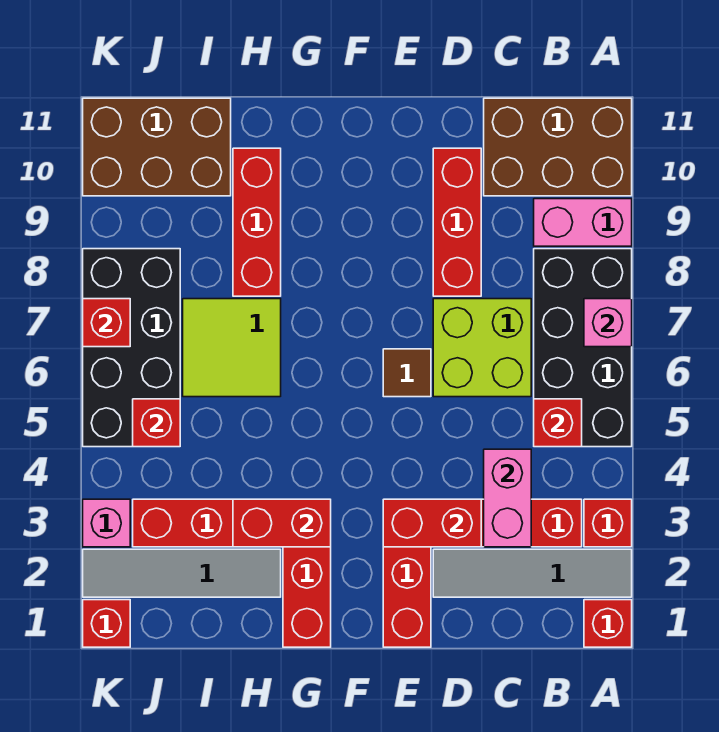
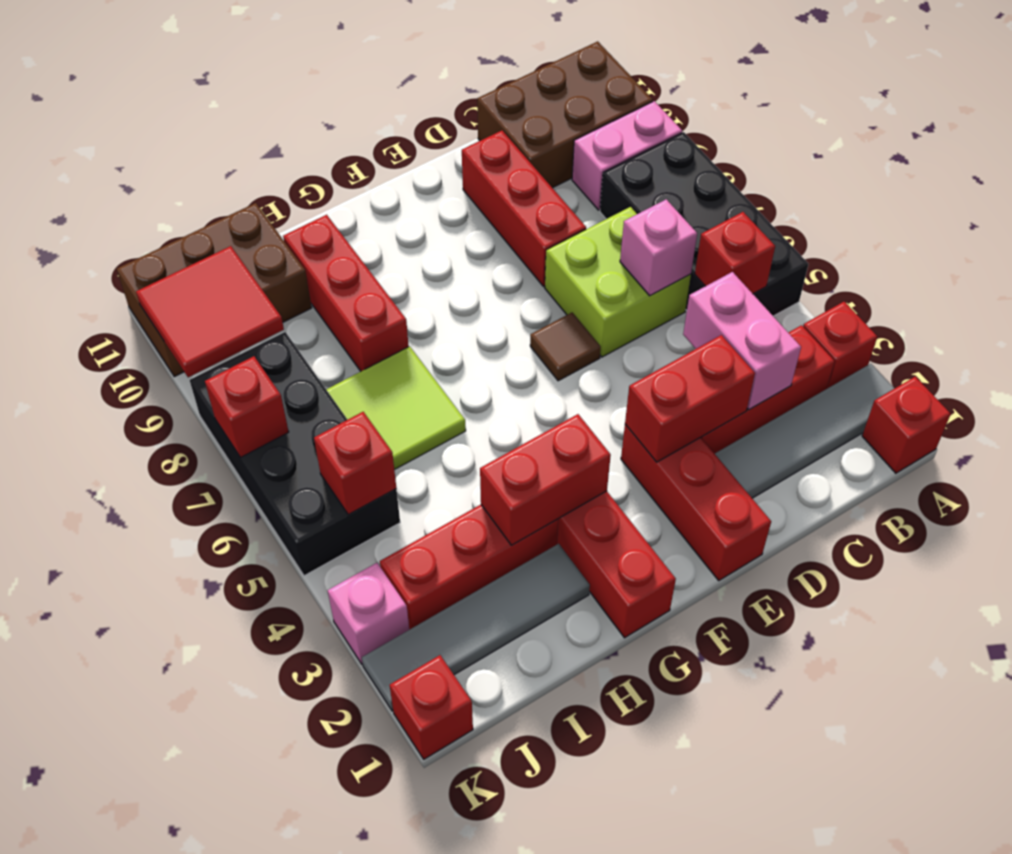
pink 1x1 brick [584,299,632,347] -> pink 1x1 brick moved to [620,199,697,296]
none -> red 2x2 tile [136,246,284,377]

